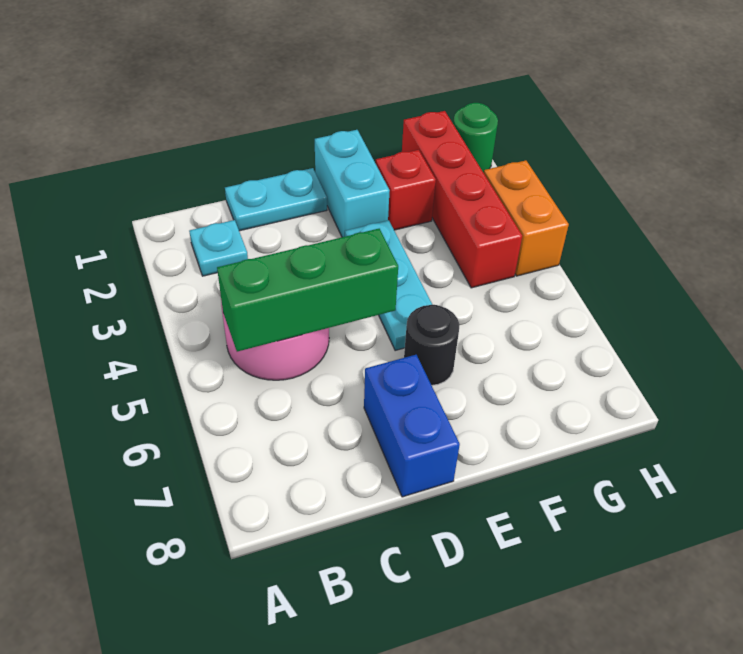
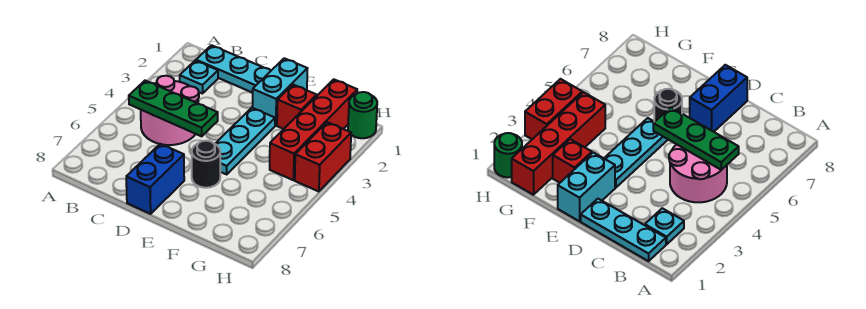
green 1x3 brick [217,229,398,352] -> green 1x3 plate [129,81,218,136]
cyan 1x2 plate [225,168,327,231] -> cyan 1x3 plate [196,45,271,93]
orange 1x2 brick [484,160,569,276] -> red 1x2 brick [295,122,351,192]

